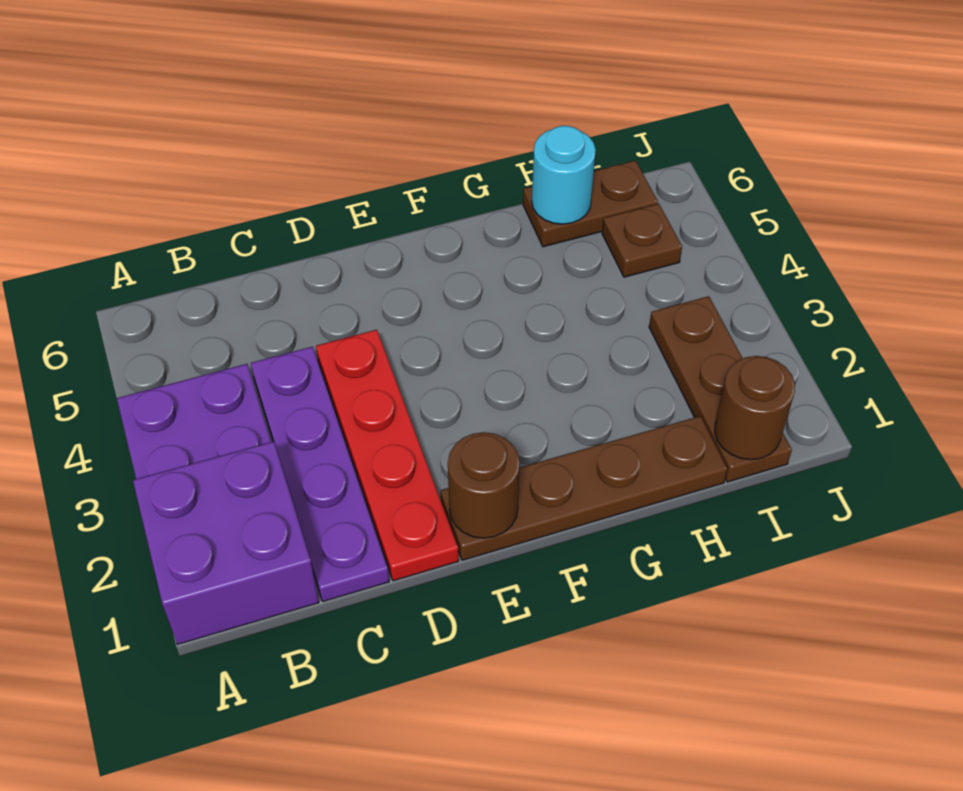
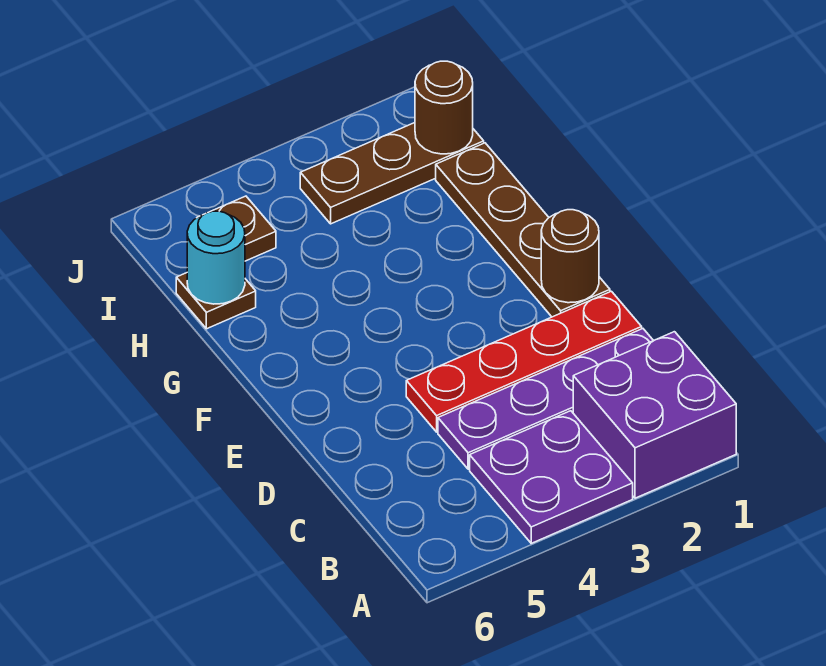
brown 1x2 plate [523,161,658,247] -> brown 1x1 plate [176,273,256,329]

